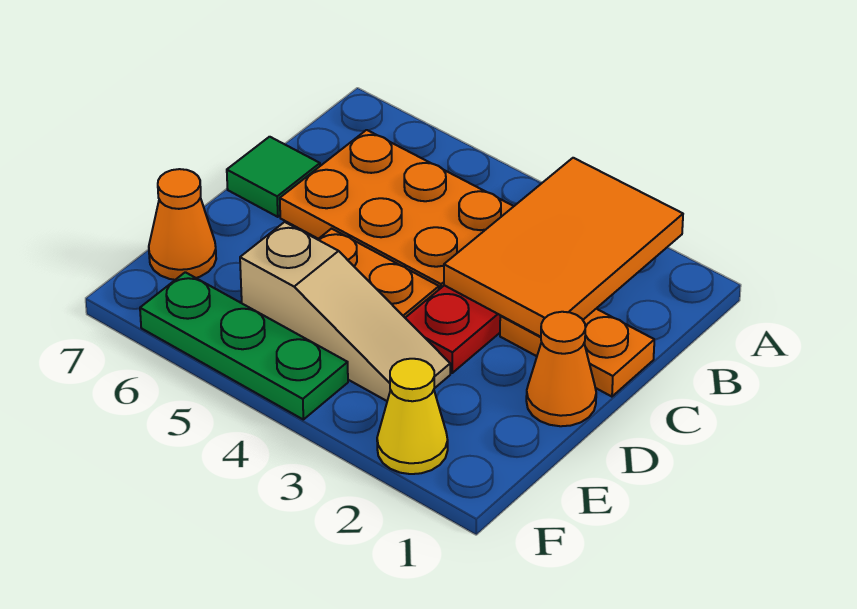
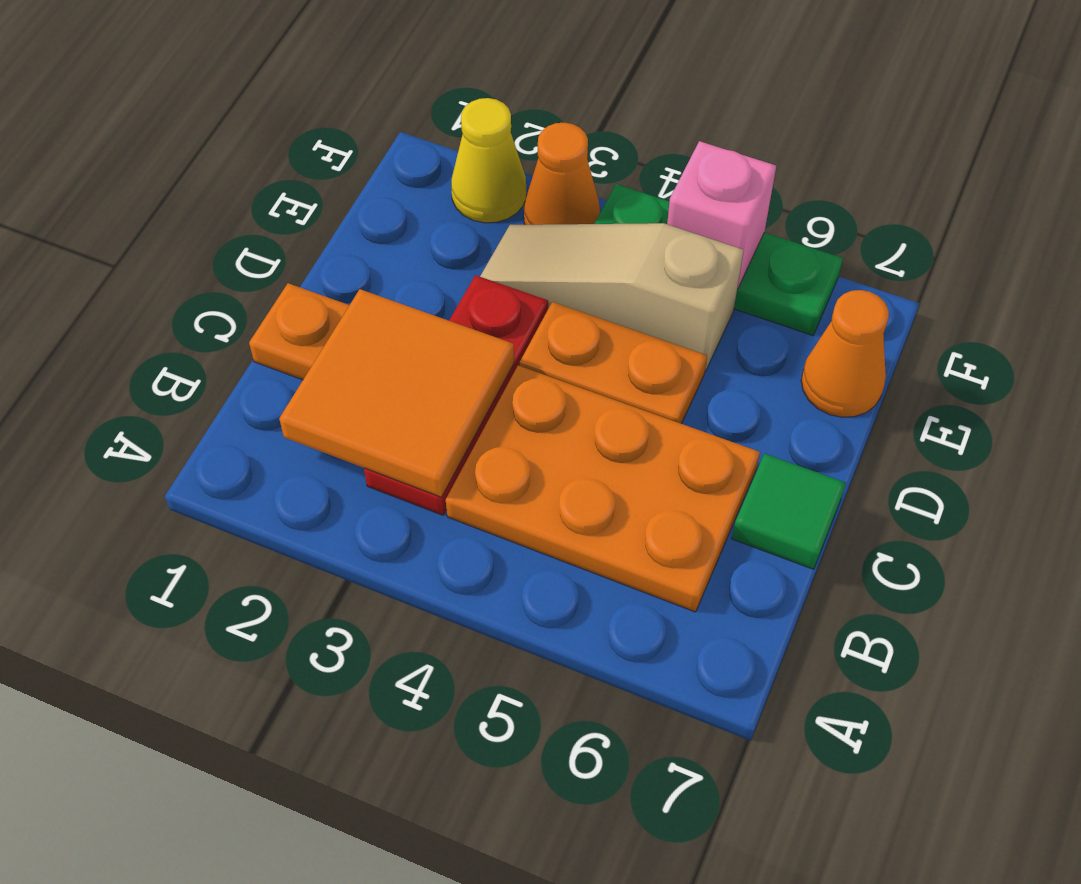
orange 2x3 tile [444,158,683,337] -> orange 2x2 tile [279,289,514,497]
orange 1x1 cone [526,312,596,426] -> orange 1x1 cone moved to [524,123,600,225]
none -> pink 1x1 brick [667,141,776,289]

